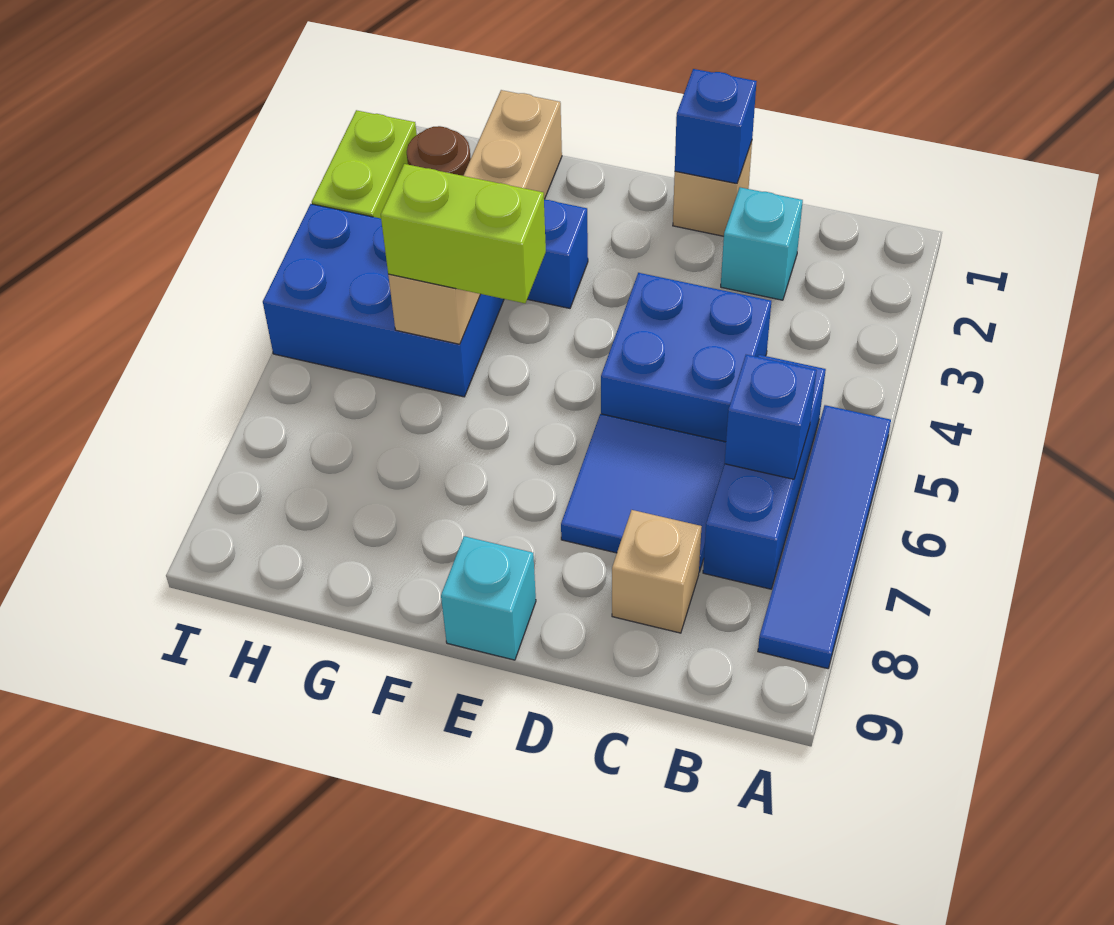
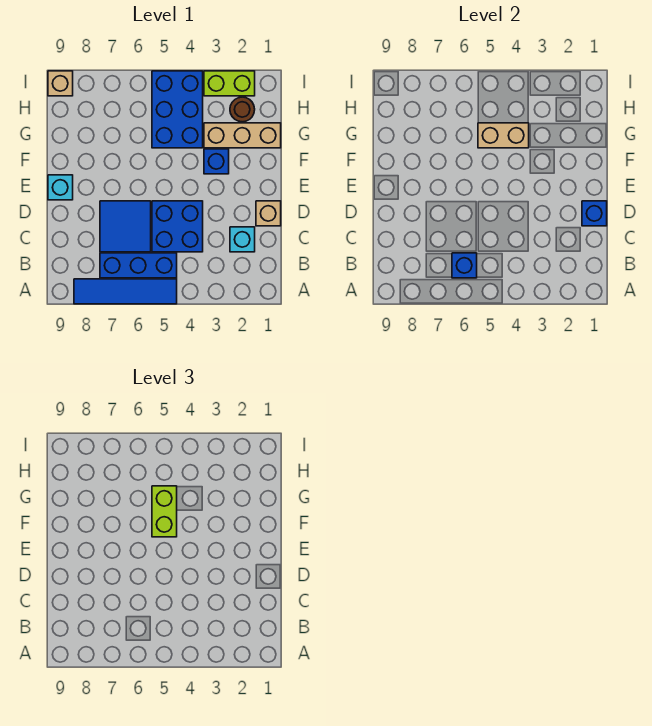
tan 1x1 brick [612,510,702,633] -> tan 1x1 brick moved to [48,71,73,96]

